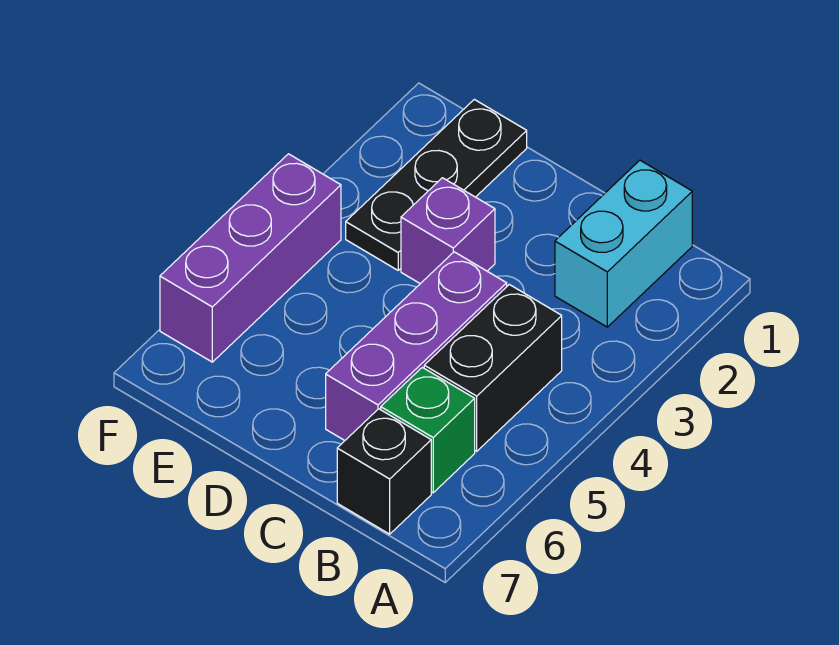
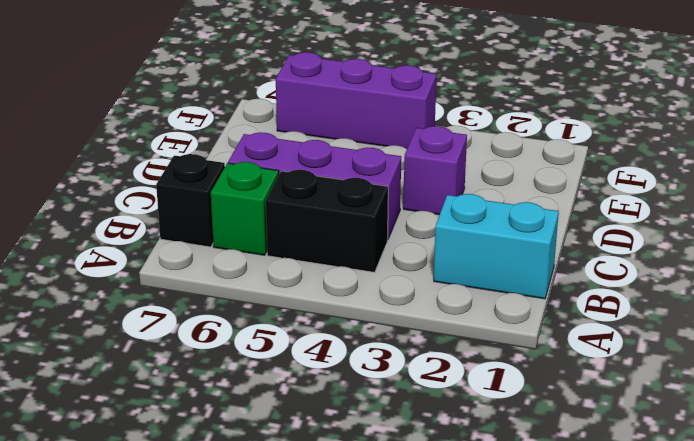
black 1x3 plate [346,99,527,270] -> none

